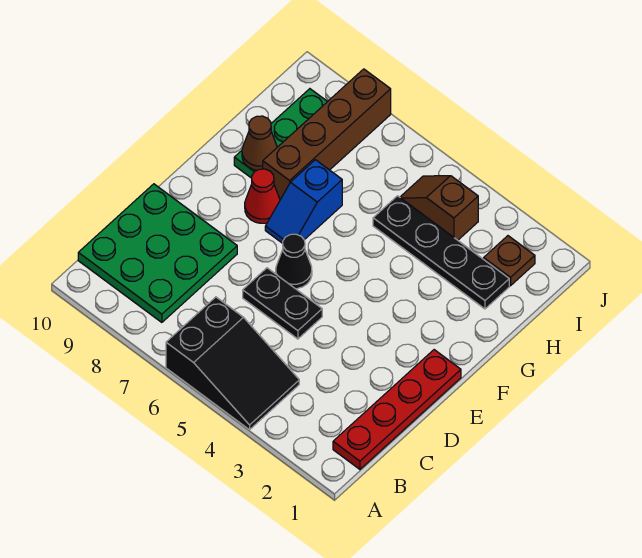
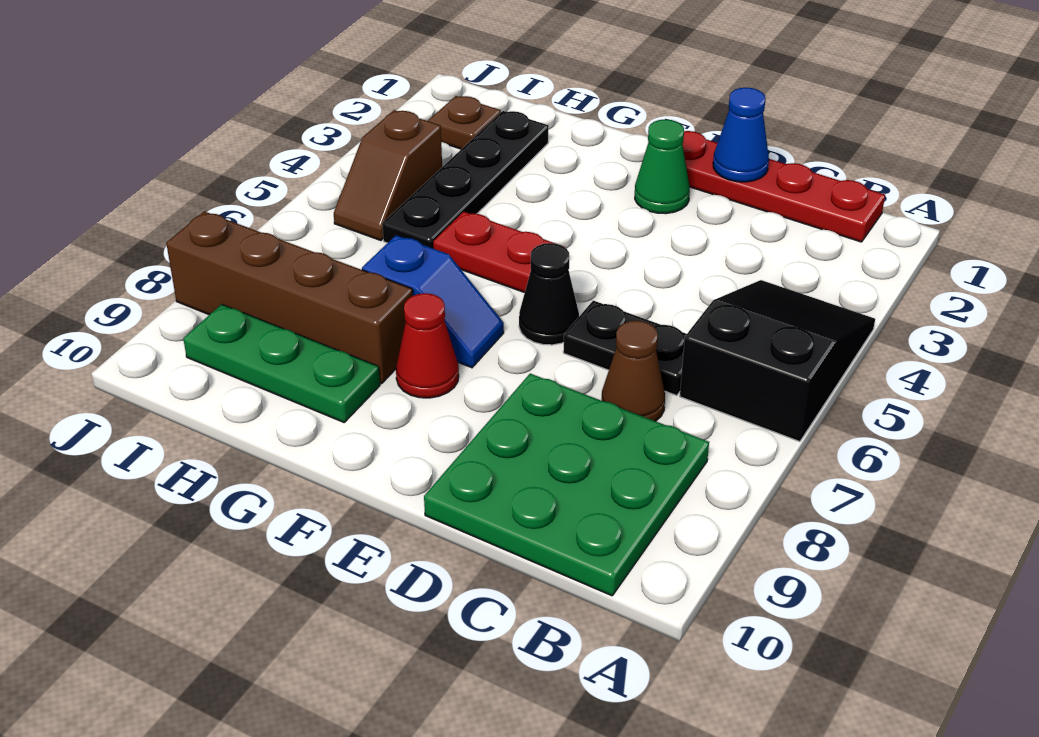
none -> blue 1x1 cone [713,88,769,182]
black 1x2 plate [243,268,322,339] -> black 1x2 plate turned to [563,301,686,396]
none -> green 1x1 cone [635,119,690,214]
none -> red 1x2 plate [433,212,565,293]
brown 1x1 cone [242,116,277,170] -> brown 1x1 cone moved to [602,321,665,421]

